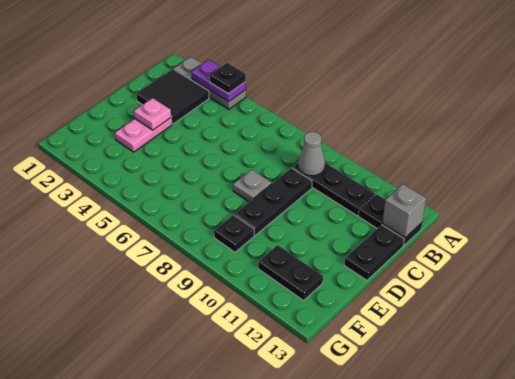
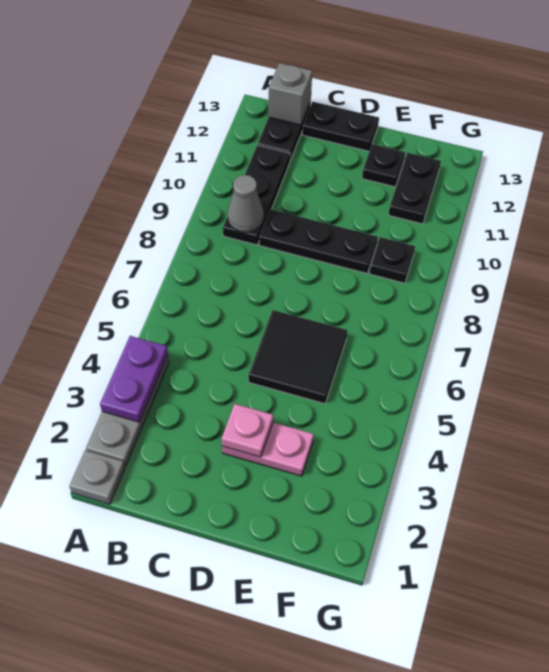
black 1x1 plate [210,63,246,94] -> black 1x1 plate moved to [362,144,405,187]
black 2x2 tile [136,69,209,124] -> black 2x2 tile moved to [248,310,348,404]
grey 1x1 plate [233,170,272,202] -> grey 1x1 plate moved to [70,450,125,504]

